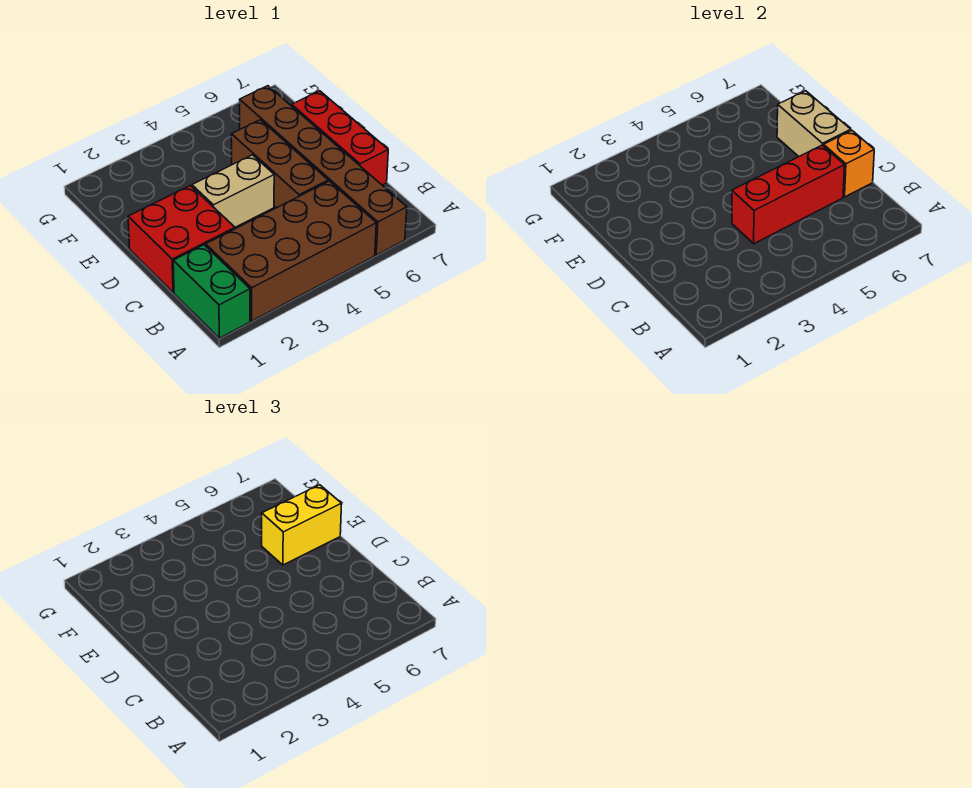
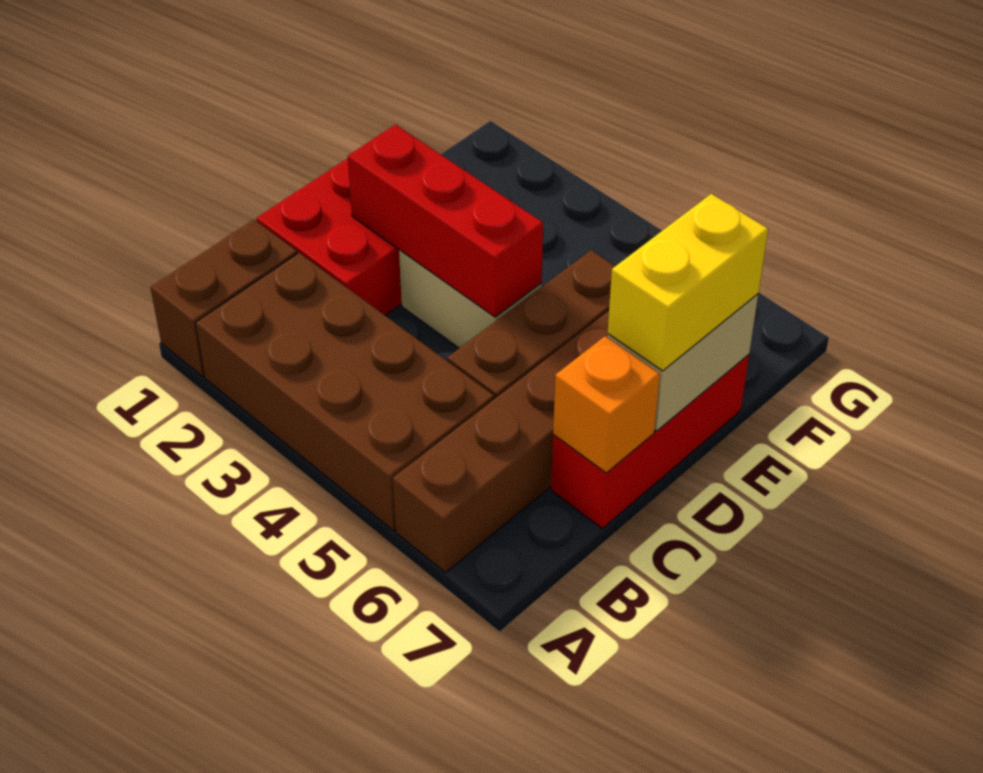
green 1x2 brick [173,245,250,338] -> brown 1x2 brick [150,220,297,377]
red 1x3 brick [732,145,845,244] -> red 1x3 brick moved to [348,125,543,317]
yellow 1x2 brick [262,485,342,565] -> yellow 1x2 brick turned to [608,194,768,371]

